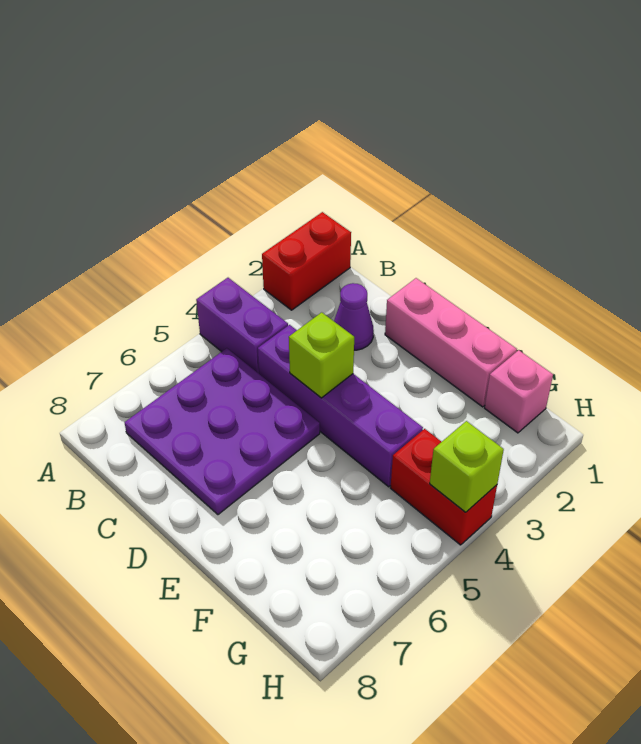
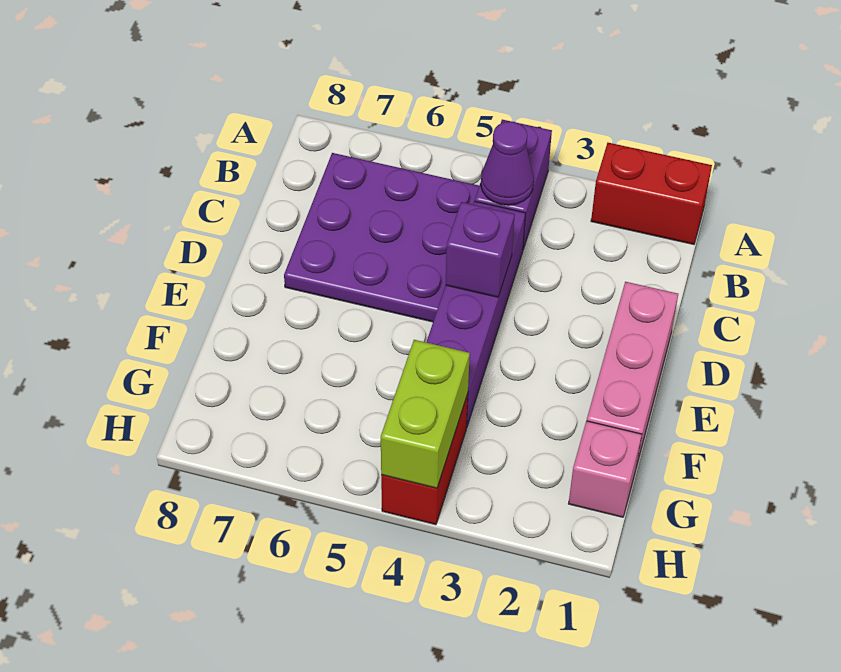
purple 1x1 cone [334,283,374,350] -> purple 1x1 cone moved to [481,121,534,205]
lime 1x1 brick [289,312,354,398] -> purple 1x1 brick [446,202,515,297]
lime 1x1 brick [430,421,504,512] -> lime 1x2 brick [381,340,470,488]

